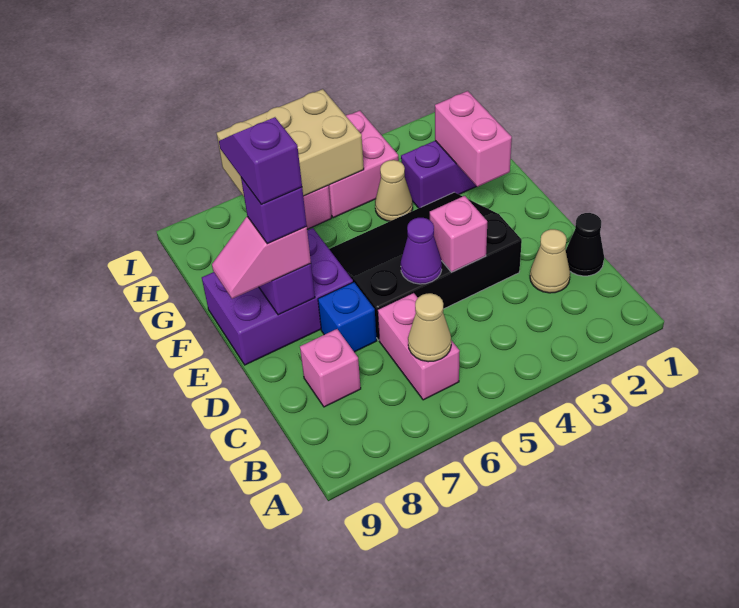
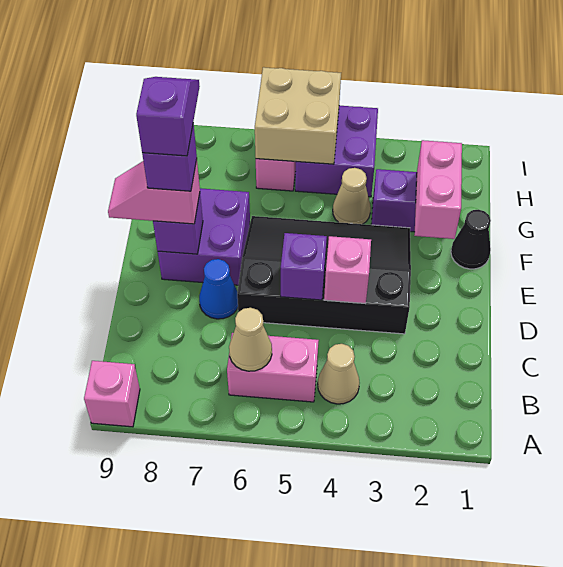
pink 1x2 brick [378,293,460,400] -> pink 1x2 brick turned to [227,333,319,402]
black 1x1 cone [566,213,604,276] -> black 1x1 cone moved to [451,210,491,269]
tan 1x1 cone [530,229,570,293] -> tan 1x1 cone moved to [318,344,359,404]
pink 1x1 brick [300,329,361,407] -> pink 1x1 brick moved to [84,361,140,427]
purple 1x1 cone [401,218,442,284] -> purple 1x1 brick [281,233,327,300]
blue 1x1 brick [318,282,377,352] -> blue 1x1 cone [199,259,238,319]
purple 2x3 brick [202,228,353,365] -> purple 2x2 brick [158,188,250,285]
pink 2x2 brick [328,111,399,218] -> purple 2x2 brick [295,106,378,197]
tan 2x3 brick [217,89,364,196] -> tan 2x2 brick [255,67,341,164]

